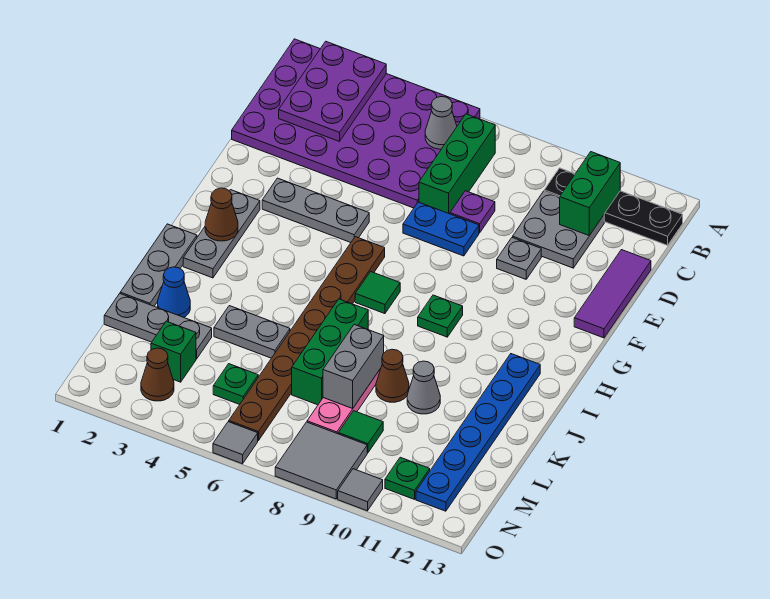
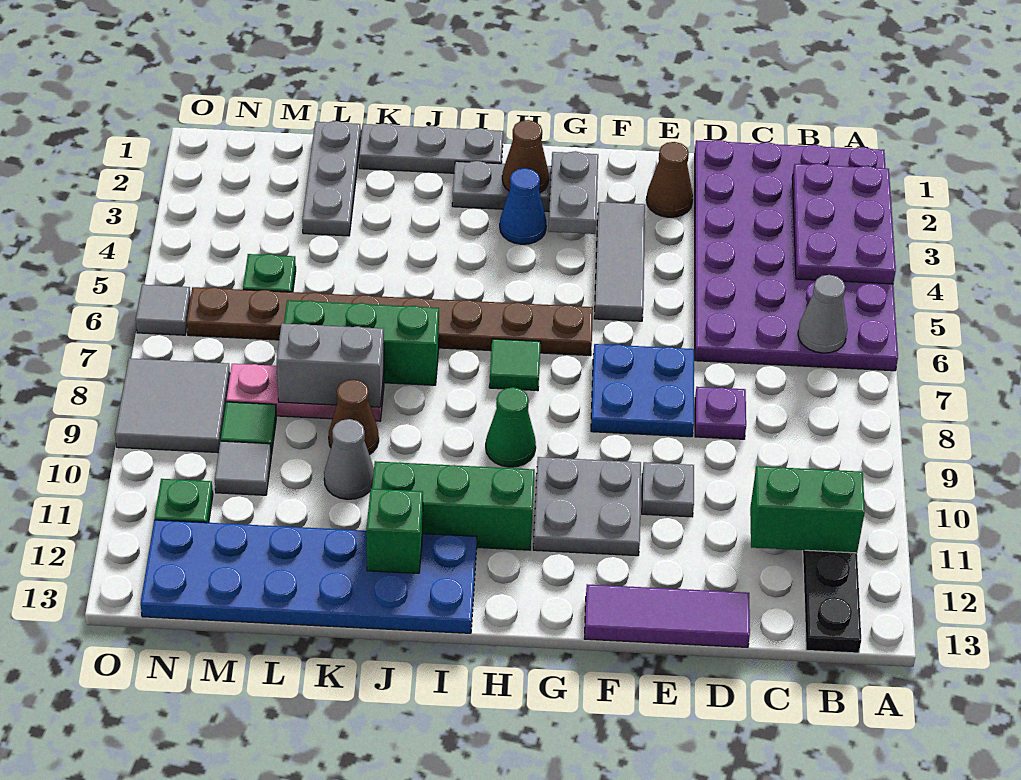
purple 2x3 plate [279,41,386,141] -> purple 2x3 plate turned to [792,163,896,284]
green 1x3 brick [419,114,495,214] -> green 1x3 brick moved to [372,461,535,550]
grey 2x2 plate [513,191,604,268] -> grey 2x2 plate moved to [533,457,641,556]
blue 1x2 plate [403,202,479,256] -> blue 2x2 plate [591,344,694,437]
grey 1x3 plate [262,178,369,243] -> grey 1x3 tile [594,202,645,321]
green 1x1 plate [418,295,463,337] -> green 1x1 cone [486,387,536,467]
blue 1x6 plate [416,354,540,511] -> blue 2x6 plate [141,520,477,633]
blue 1x1 cone [158,267,190,317] -> blue 1x1 cone moved to [500,168,546,244]
grey 1x2 plate [214,306,290,358] -> grey 1x2 plate moved to [548,151,598,234]
green 1x1 brick [151,321,196,382] -> green 1x1 brick moved to [366,489,423,573]
brown 1x1 cone [141,348,174,401] -> brown 1x1 cone moved to [646,142,693,217]
grey 1x1 tile [338,469,383,511] -> grey 1x1 tile moved to [215,441,271,495]

